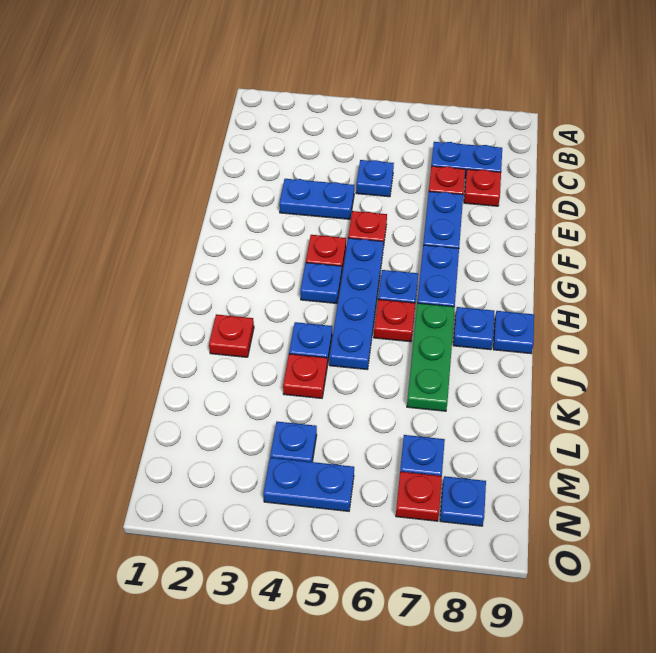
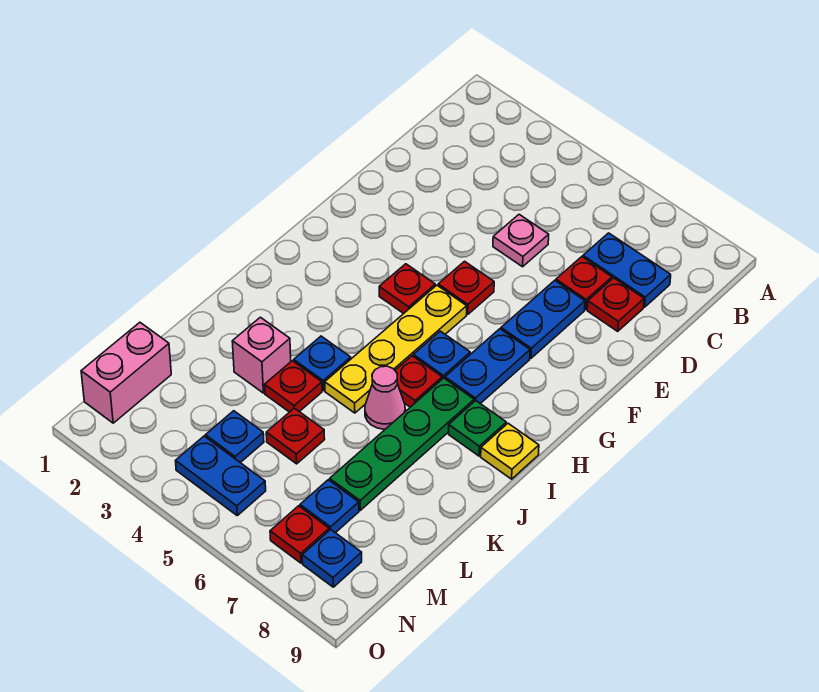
blue 1x1 plate [356,160,394,197] -> pink 1x1 plate [493,214,549,267]
blue 1x2 plate [279,179,354,219] -> none
blue 1x4 plate [329,238,384,369] -> yellow 1x4 plate [325,285,467,413]
blue 1x1 plate [300,263,342,303] -> none
green 1x3 plate [407,303,455,411] -> green 1x4 plate [330,378,474,510]
blue 1x1 plate [453,307,494,350] -> green 1x1 plate [449,401,506,456]
blue 1x1 plate [493,311,534,354] -> yellow 1x1 plate [481,423,539,479]
red 1x1 plate [209,314,254,357] -> red 1x1 plate moved to [266,408,325,464]
none -> pink 1x1 cone [365,366,405,429]
none -> pink 1x1 brick [232,317,291,393]
none -> pink 1x2 brick [81,322,171,423]

